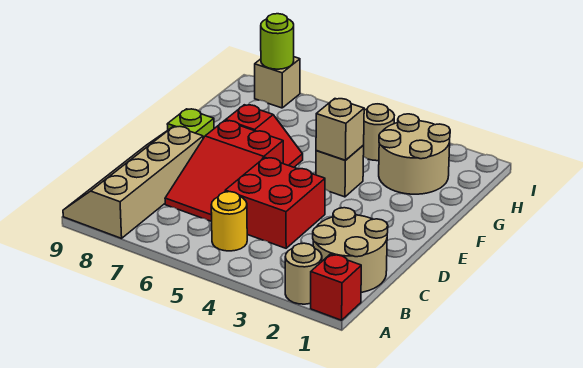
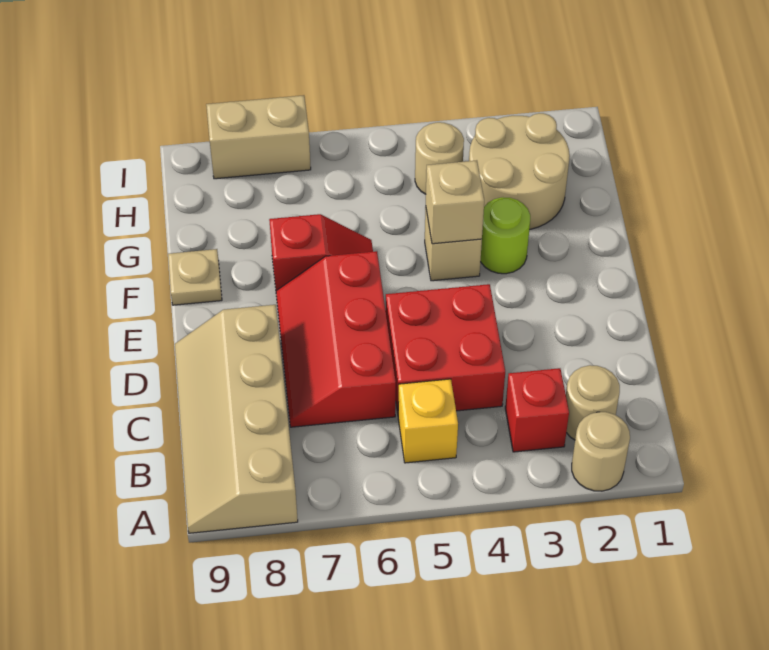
red 1x1 brick [311,254,361,320] -> red 1x1 brick moved to [505,368,569,452]
tan 2x2 round brick [313,208,388,292] -> tan 1x1 round brick [566,365,620,440]
yellow 1x1 round brick [211,192,247,251] -> yellow 1x1 brick [398,379,458,463]
red 2x3 slope [165,121,283,222] -> red 2x3 slope turned to [276,251,396,427]
lime 1x1 plate [167,109,214,138] -> tan 1x1 plate [168,249,222,305]
tan 1x1 brick [255,57,300,108] -> tan 1x2 brick [206,95,311,179]
lime 1x1 round brick [261,14,294,69] -> lime 1x1 round brick moved to [480,197,530,274]

